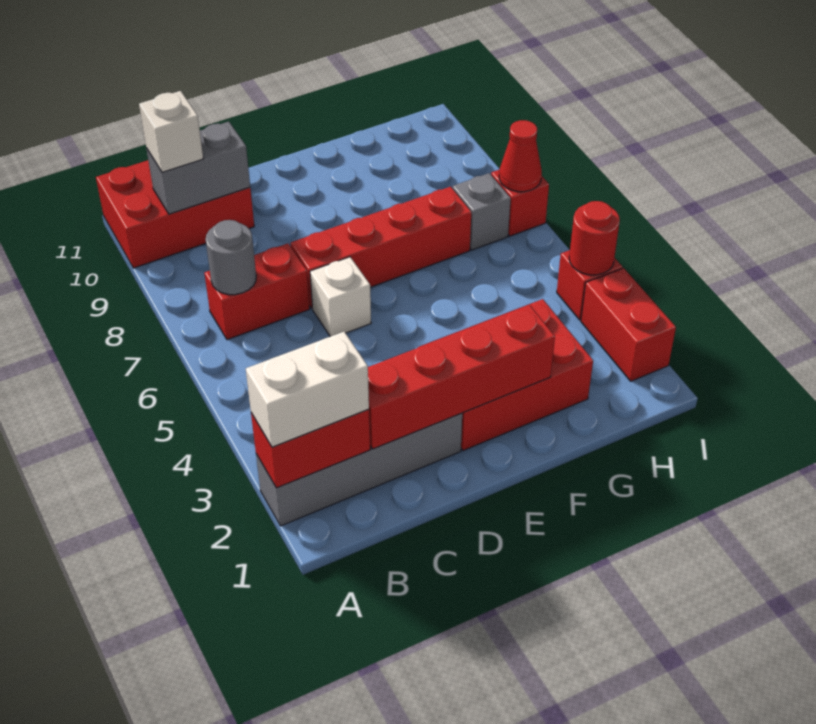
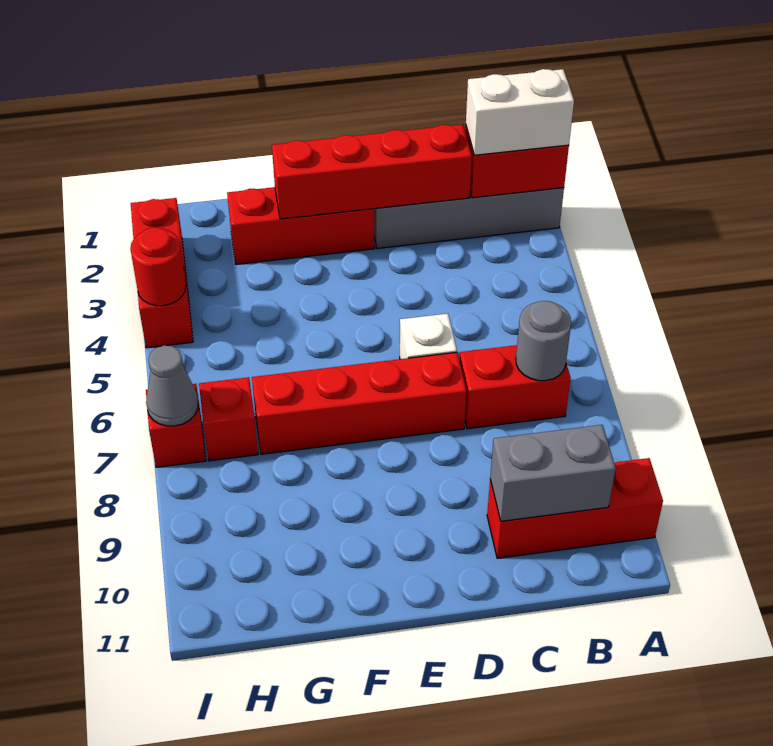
red 2x3 brick [96,160,254,268] -> red 1x3 brick [487,458,663,558]
white 1x1 brick [139,91,203,172] -> none
red 2x3 brick [418,299,593,451] -> red 1x3 brick [227,187,375,264]
grey 1x1 brick [453,173,511,250] -> red 1x1 brick [199,377,258,461]
red 1x1 cone [499,120,542,192] -> grey 1x1 cone [146,345,198,426]

